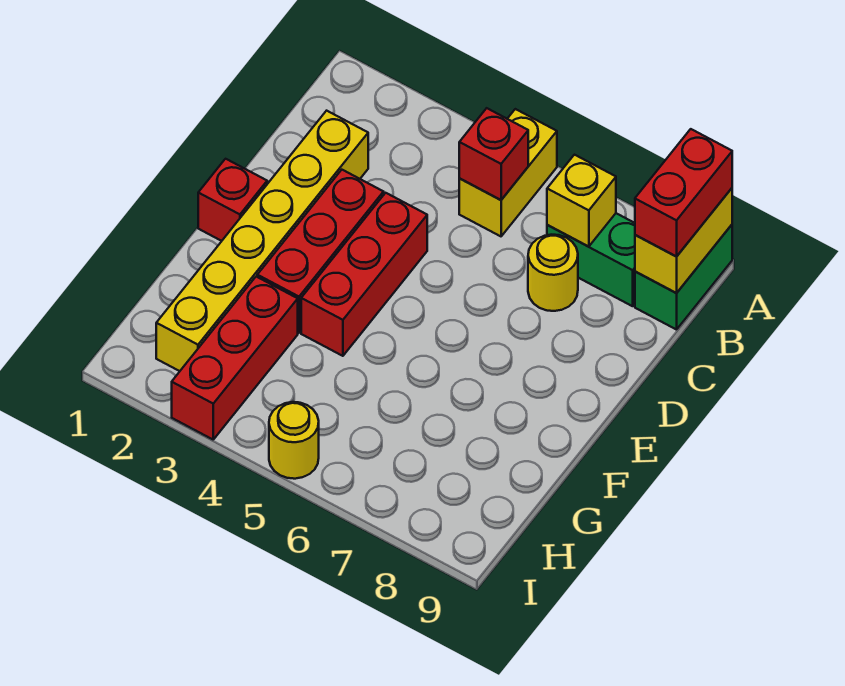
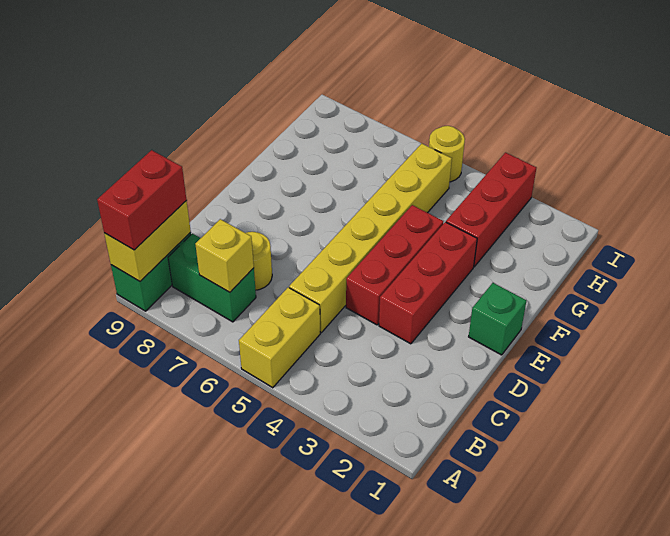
red 1x1 brick [459,108,528,200] -> none
yellow 1x6 brick [156,111,368,371] -> yellow 1x6 brick moved to [289,143,452,333]
red 1x1 brick [198,159,267,241] -> green 1x1 brick [469,283,527,355]

